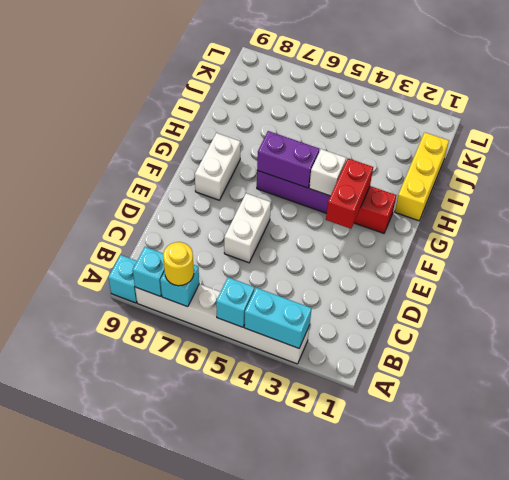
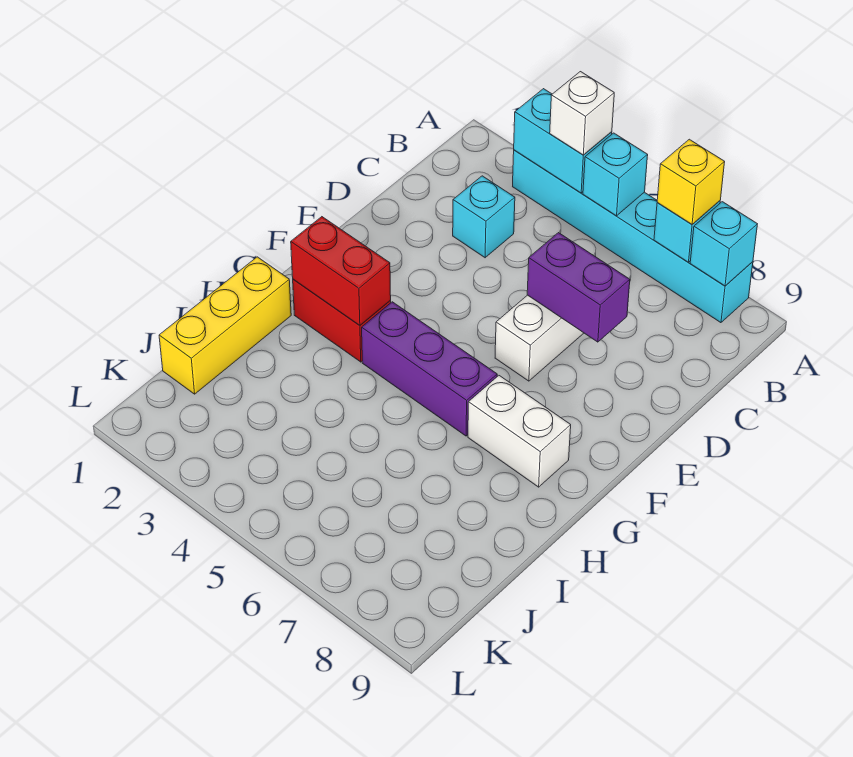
white 1x6 brick [135,284,309,364] -> cyan 1x6 brick [513,150,753,323]
yellow 1x1 round brick [163,242,194,286] -> yellow 1x1 brick [657,139,725,224]
cyan 1x1 brick [108,255,137,303] -> cyan 1x1 brick moved to [453,176,515,258]
red 1x2 brick [326,158,373,229] -> red 1x2 brick turned to [291,217,391,325]
white 1x2 brick [195,133,240,200] -> white 1x2 brick turned to [468,376,571,487]
white 1x1 brick [309,149,346,196] -> white 1x1 brick moved to [550,72,614,155]
purple 1x2 brick [257,131,319,188] -> purple 1x2 brick moved to [527,233,630,342]

